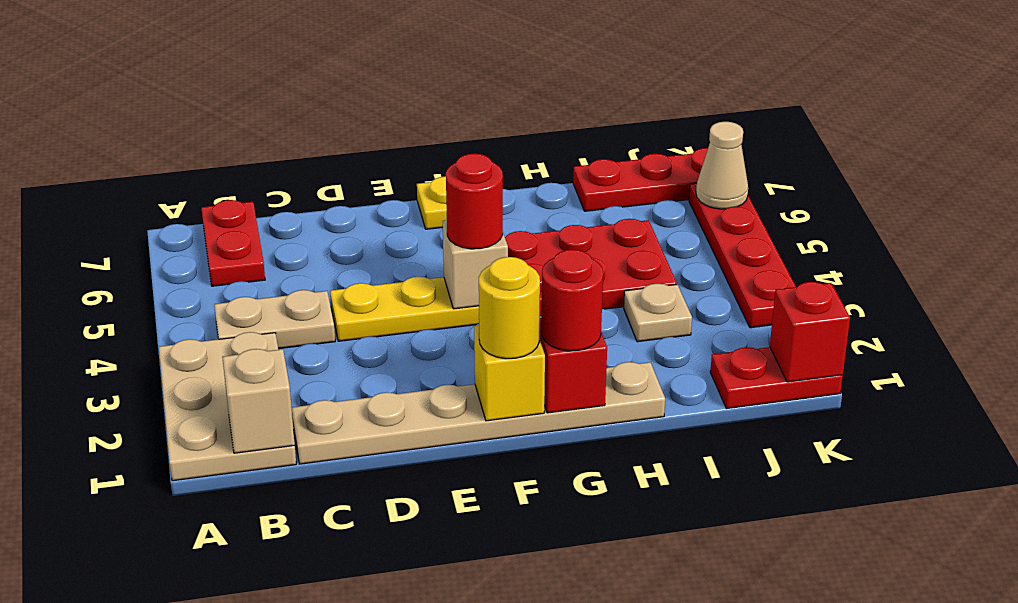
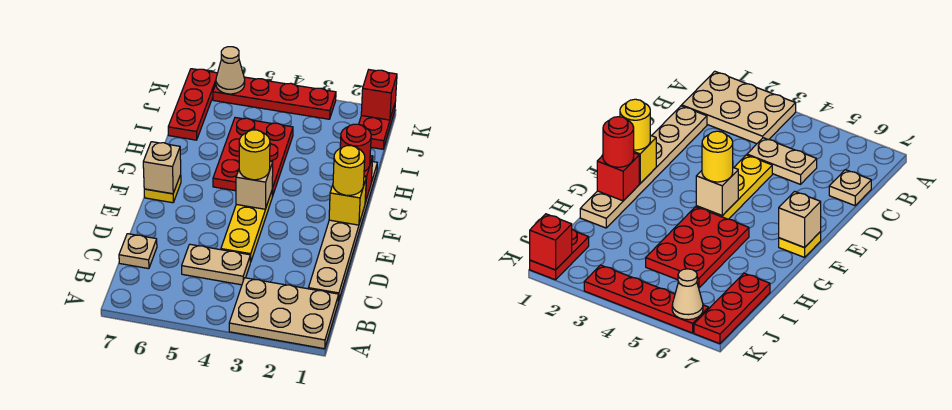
tan 1x1 brick [222,349,295,453] -> tan 1x1 brick moved to [143,142,181,194]
tan 1x2 plate [214,290,335,349] -> tan 1x2 plate turned to [182,244,250,285]
red 1x2 plate [201,200,265,286] -> none
red 1x1 round brick [446,154,503,249] -> yellow 1x1 round brick [239,130,270,180]
tan 1x1 plate [624,284,692,342] -> tan 1x1 plate moved to [119,234,157,269]

